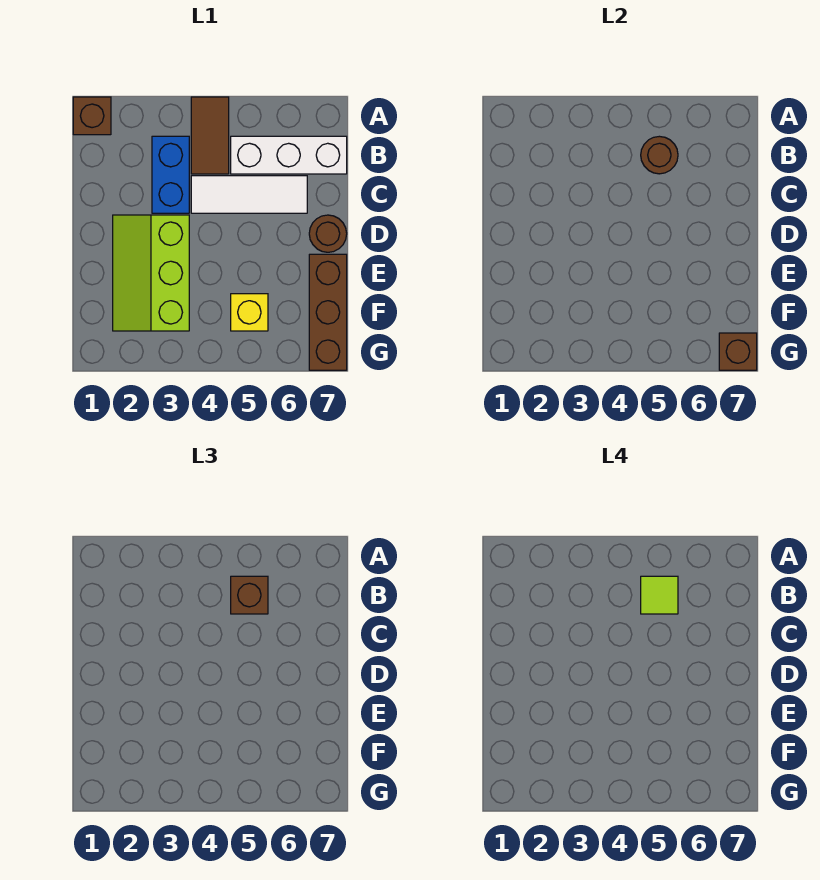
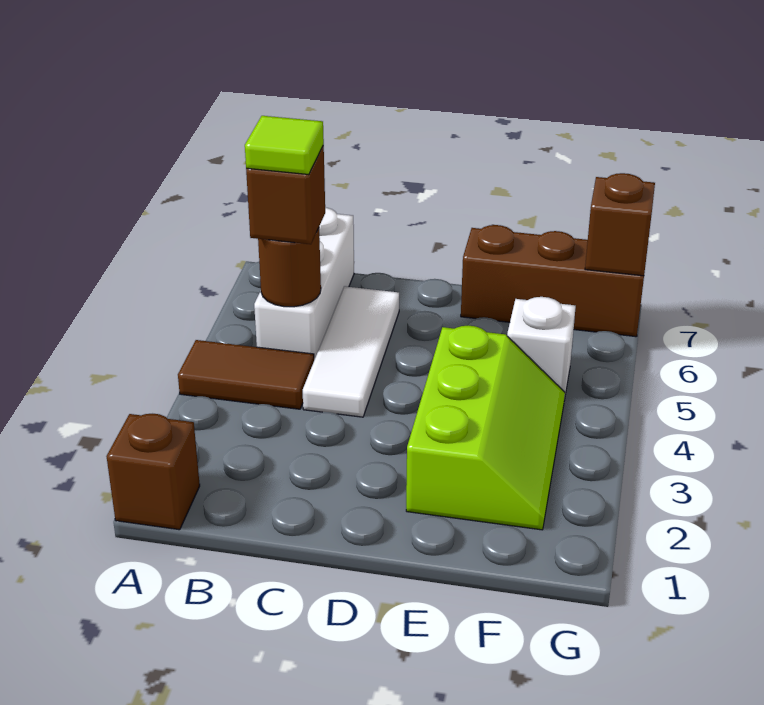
blue 1x2 brick [152,136,189,213] -> none
lime 2x3 slope [113,215,189,331] -> lime 2x3 slope turned to [406,325,565,530]
brown 1x1 round brick [309,215,347,252] -> none
yellow 1x1 brick [231,294,268,331] -> white 1x1 brick [507,297,576,399]

